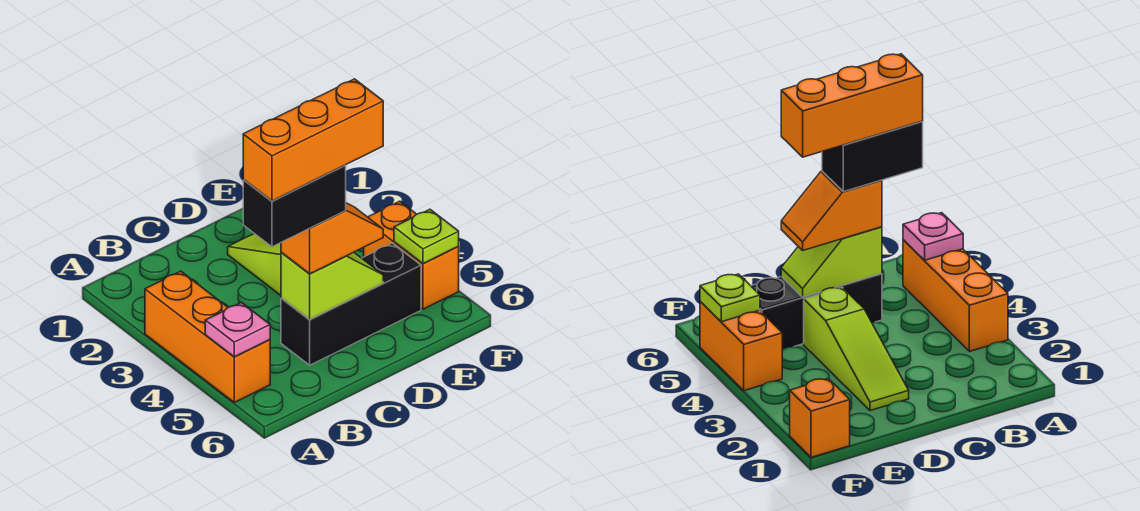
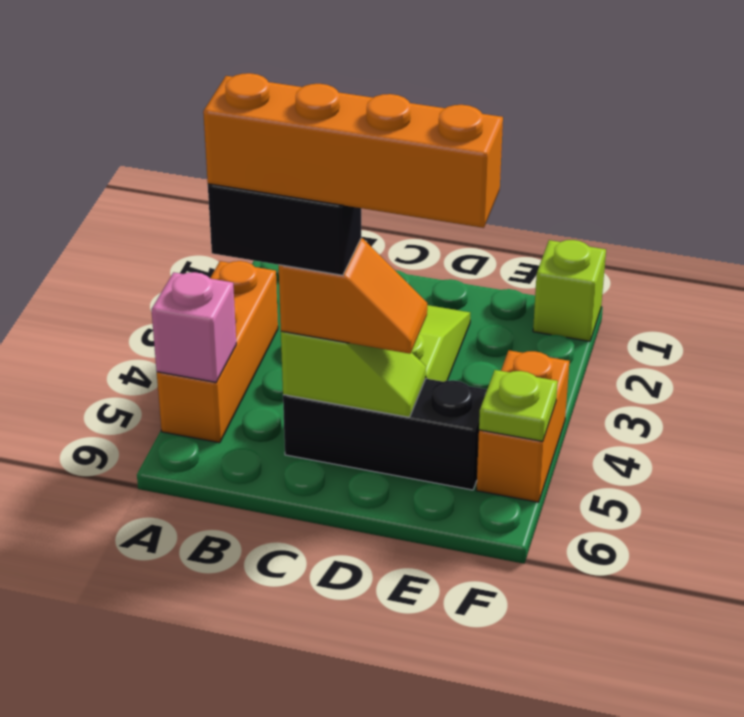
pink 1x1 plate [205,302,270,357] -> pink 1x1 brick [151,272,236,382]
orange 1x3 brick [243,79,383,201] -> orange 1x4 brick [203,73,503,228]
orange 1x1 brick [790,379,850,457] -> lime 1x1 brick [533,240,606,341]

